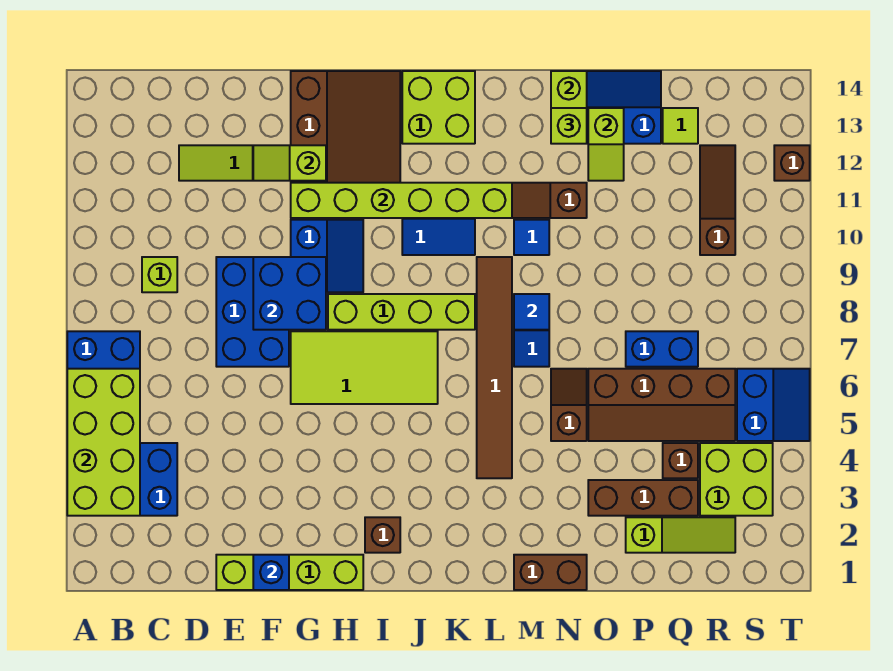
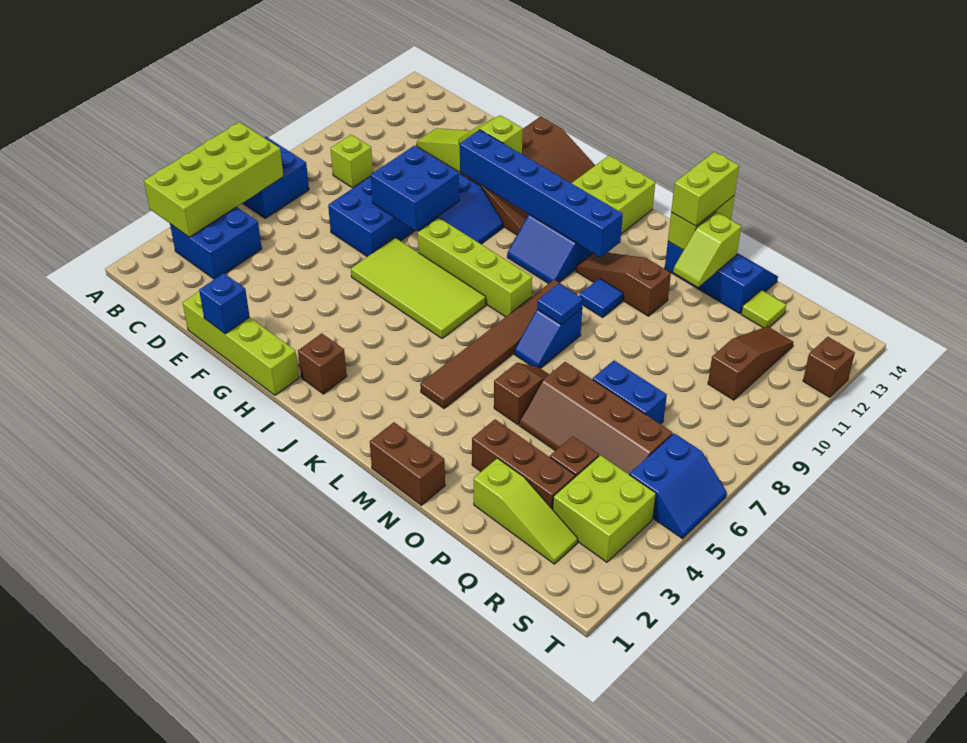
lime 1x6 brick [291,183,512,218] -> blue 1x6 brick [460,130,623,257]
lime 1x1 brick [551,108,587,144] -> lime 1x2 brick [671,152,739,226]

